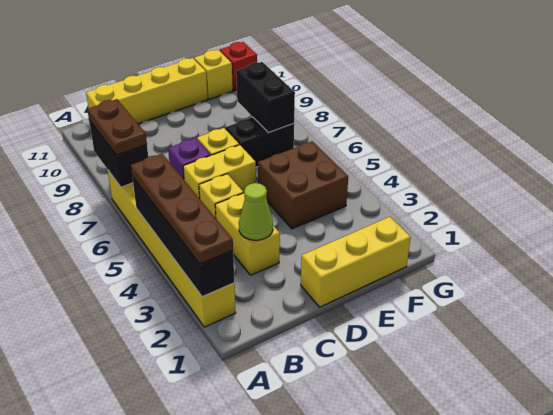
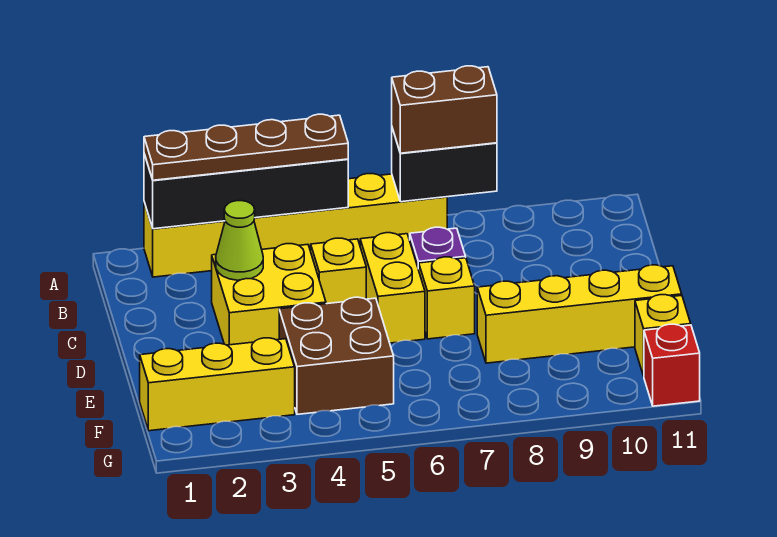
brown 1x2 plate [87,99,147,155] -> brown 1x2 brick [392,66,497,153]
yellow 1x4 brick [86,58,208,124] -> yellow 1x4 brick turned to [477,265,682,363]
yellow 1x2 brick [215,193,280,275] -> yellow 2x2 brick [212,244,326,345]
yellow 1x3 brick [301,217,411,307] -> yellow 1x3 brick turned to [140,338,295,431]
black 1x2 brick [225,117,294,167] -> none
black 1x2 brick [236,62,295,133] -> none

